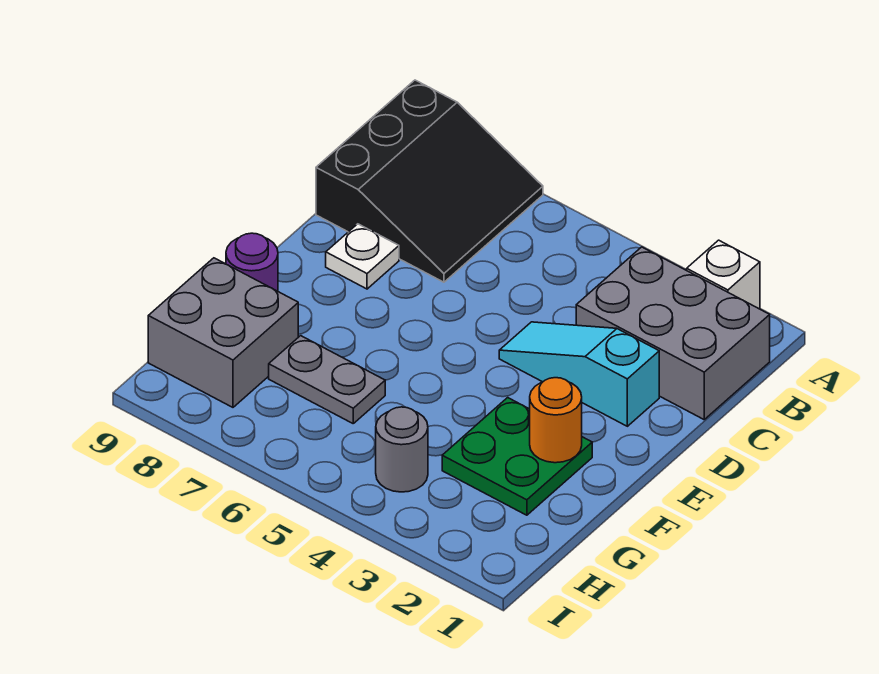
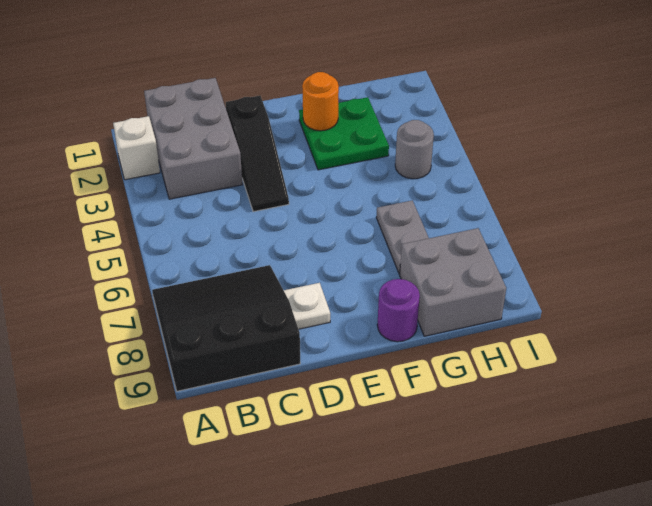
cyan 1x3 slope [499,322,659,426] -> black 1x3 slope [226,96,289,212]

